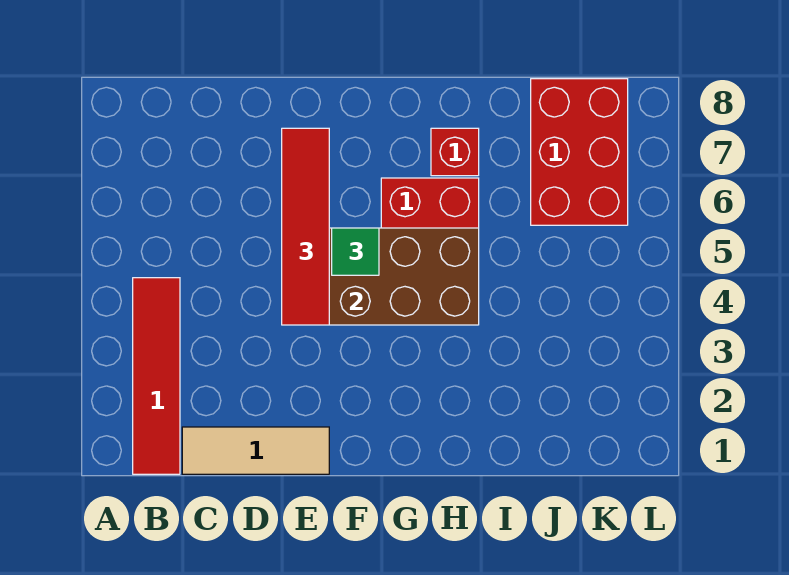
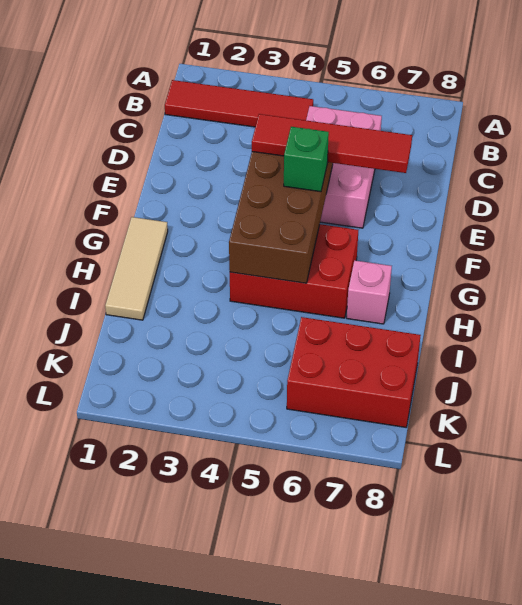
tan 1x3 tile [182,427,329,474] -> tan 1x3 tile moved to [105,217,168,320]
none -> pink 2x3 brick [306,106,382,228]
green 1x1 tile [332,228,379,275] -> green 1x1 brick [284,127,329,192]
red 1x1 brick [431,128,479,176] -> pink 1x1 brick [347,260,392,324]

